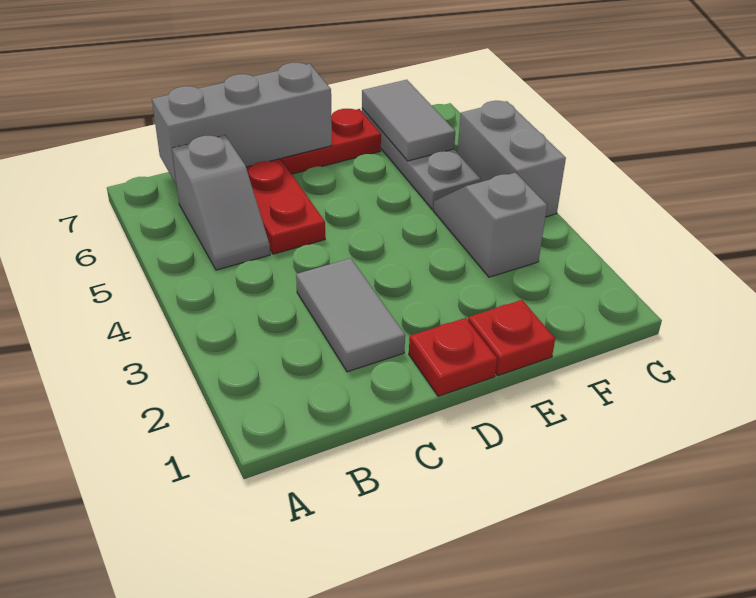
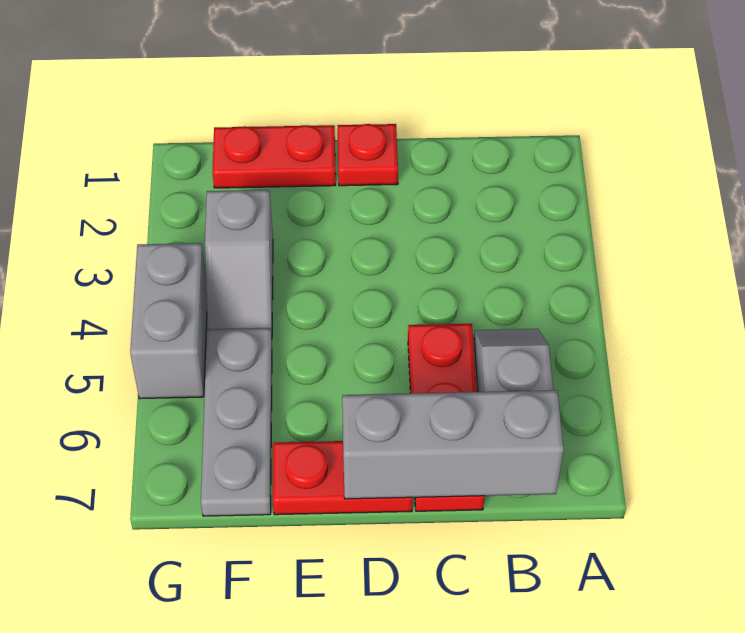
grey 1x2 tile [296,258,405,372] -> none
red 1x1 plate [468,300,555,376] -> red 1x2 plate [212,125,336,188]
grey 1x2 tile [362,80,455,161] -> none

